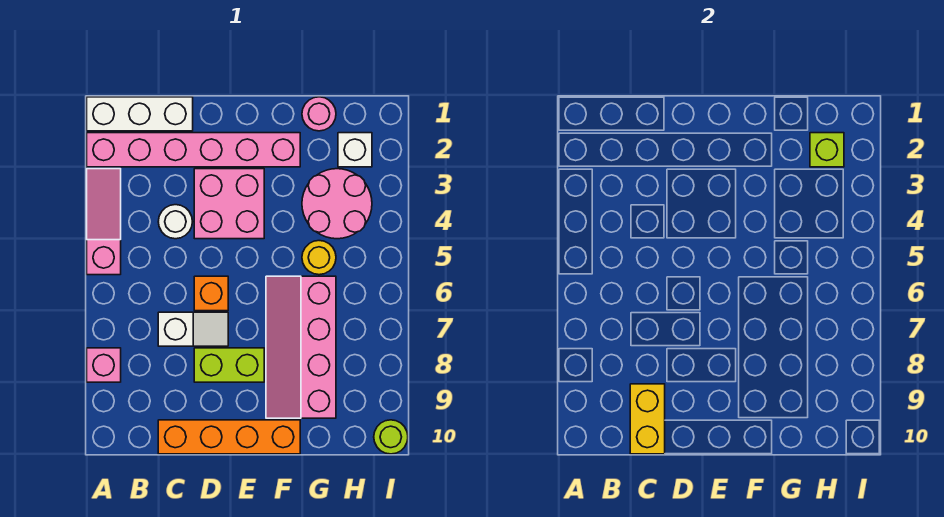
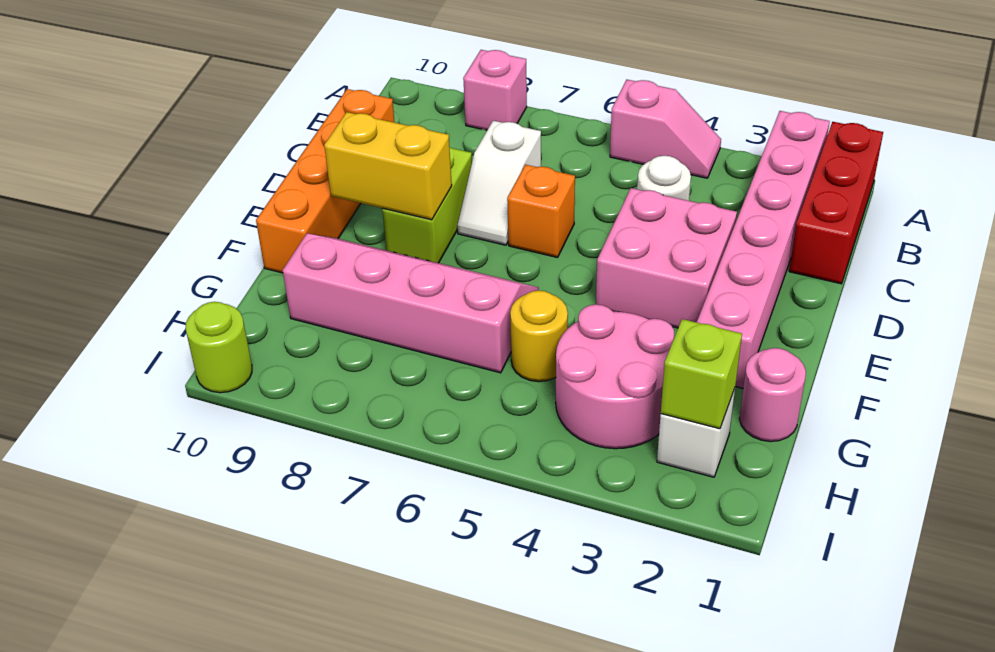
white 1x3 brick [87,97,193,131] -> red 1x3 brick [789,122,883,284]
pink 1x3 slope [87,169,121,275] -> pink 1x2 slope [610,80,721,178]
yellow 1x2 brick [630,384,665,454] -> yellow 1x2 brick moved to [324,112,452,220]

